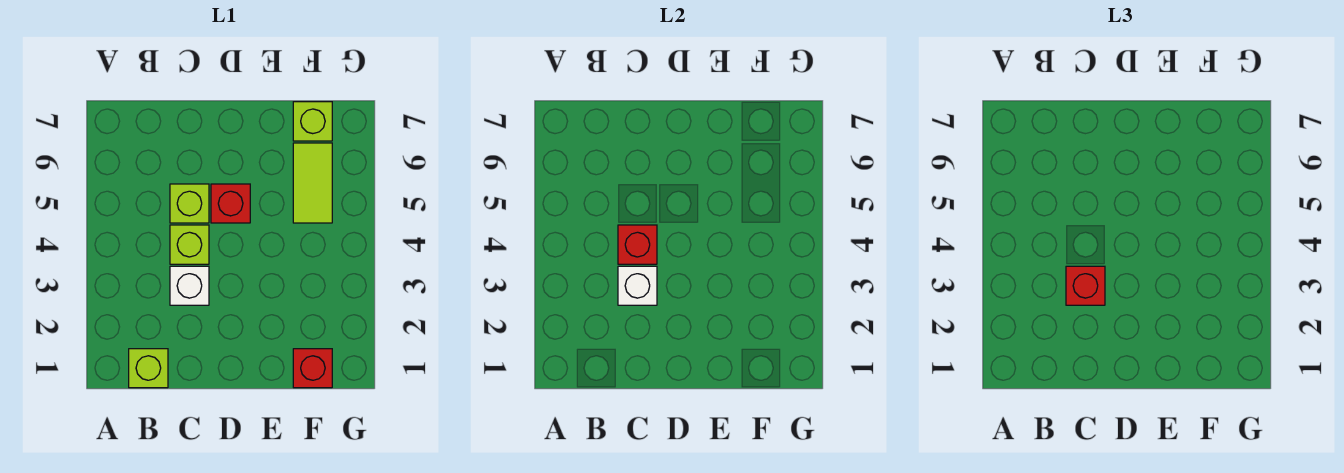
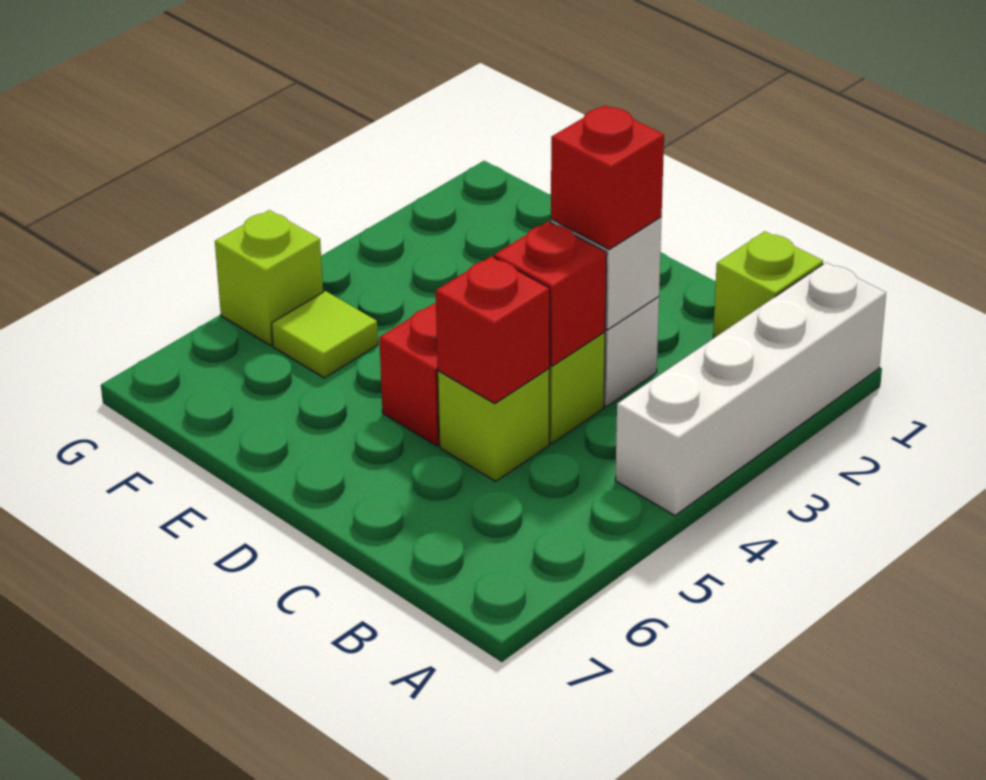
none -> white 1x4 brick [615,262,886,515]
red 1x1 brick [293,349,332,388] -> red 1x1 brick moved to [436,256,550,404]
lime 1x2 tile [293,143,332,223] -> lime 1x1 tile [272,291,378,378]
lime 1x1 brick [293,102,332,141] -> lime 1x1 brick moved to [215,210,323,345]

